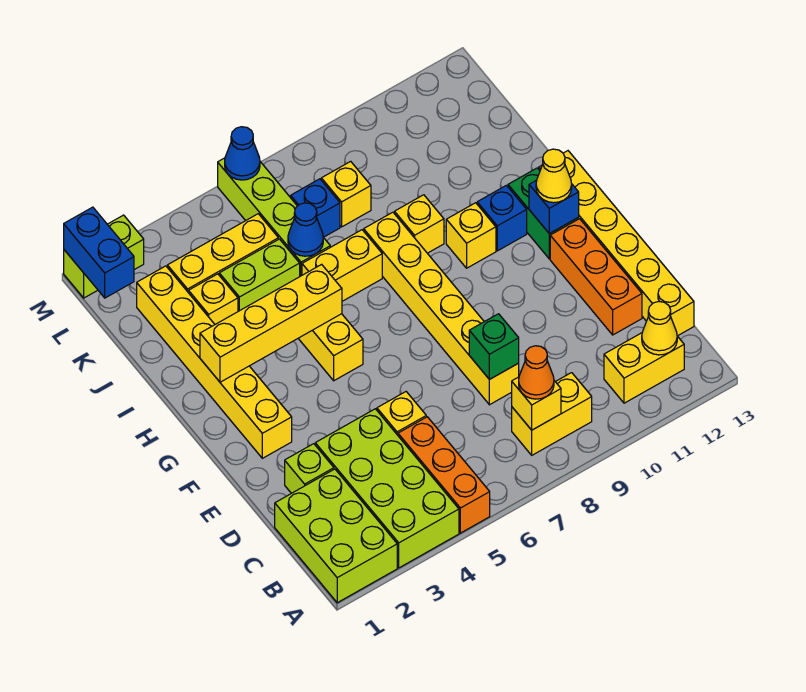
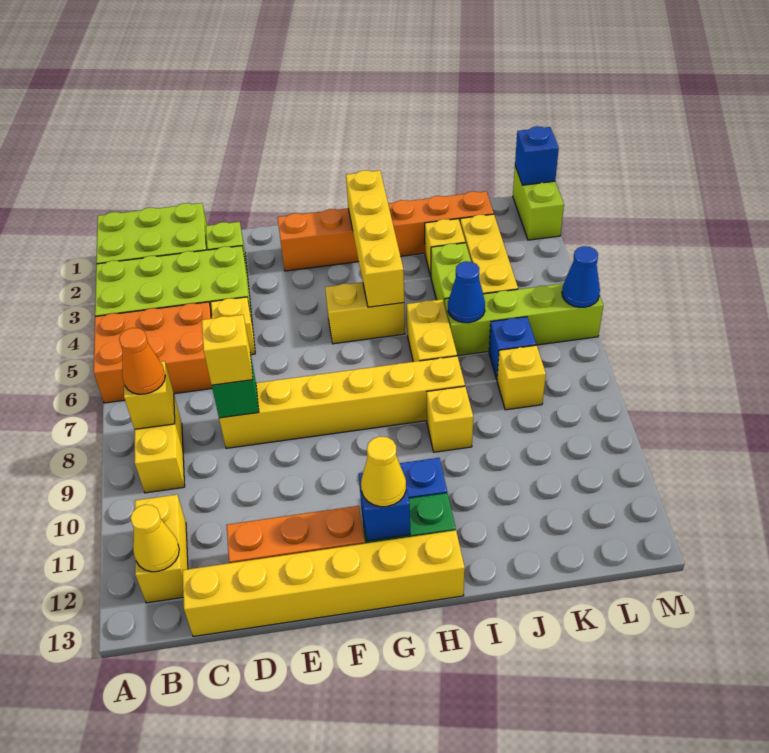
orange 1x3 brick [398,417,490,533] -> orange 2x3 brick [94,302,212,403]
yellow 1x6 brick [137,266,292,458] -> orange 1x6 brick [277,191,494,271]
yellow 1x1 brick [446,203,496,268] -> yellow 1x1 brick moved to [202,315,253,385]
blue 1x2 brick [64,207,134,298] -> blue 1x1 brick [515,126,559,185]

